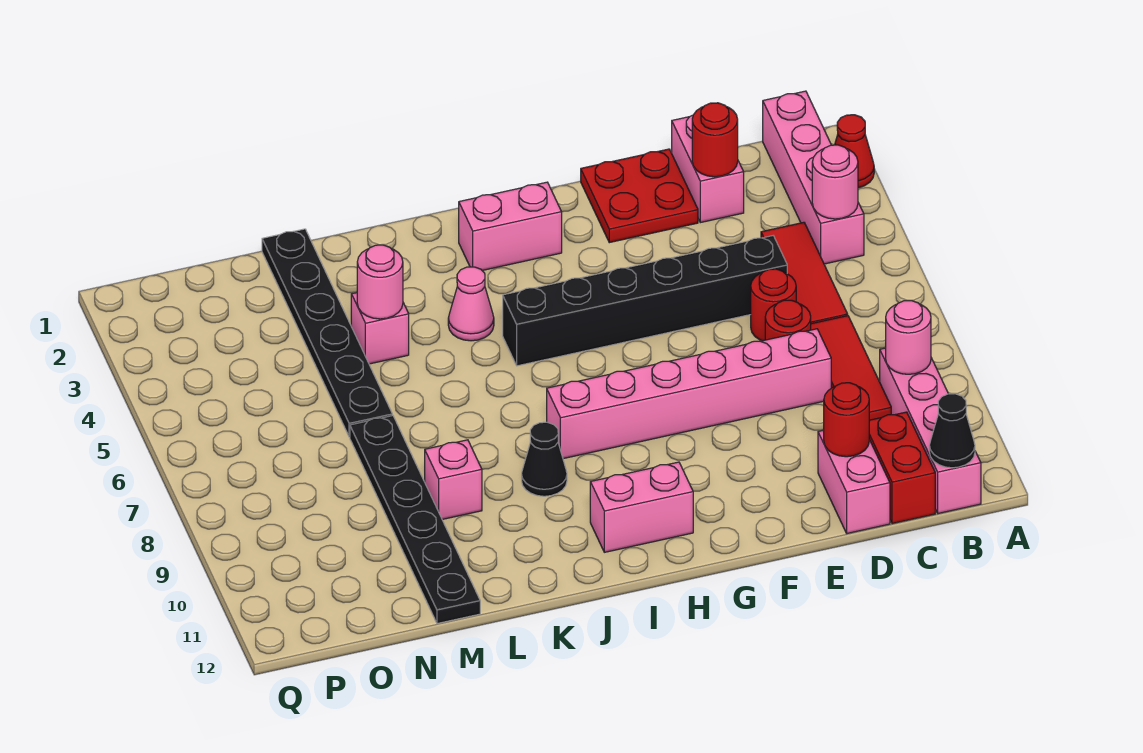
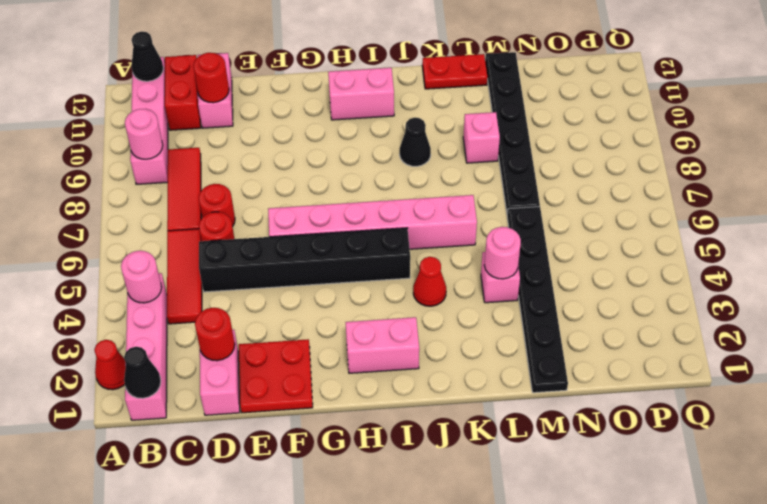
none -> black 1x1 cone [124,347,161,398]
pink 1x6 brick [547,329,831,459] -> pink 1x6 brick moved to [268,195,477,249]
pink 1x1 cone [448,267,494,341] -> red 1x1 cone [413,257,446,306]
none -> red 1x2 plate [422,54,487,89]

